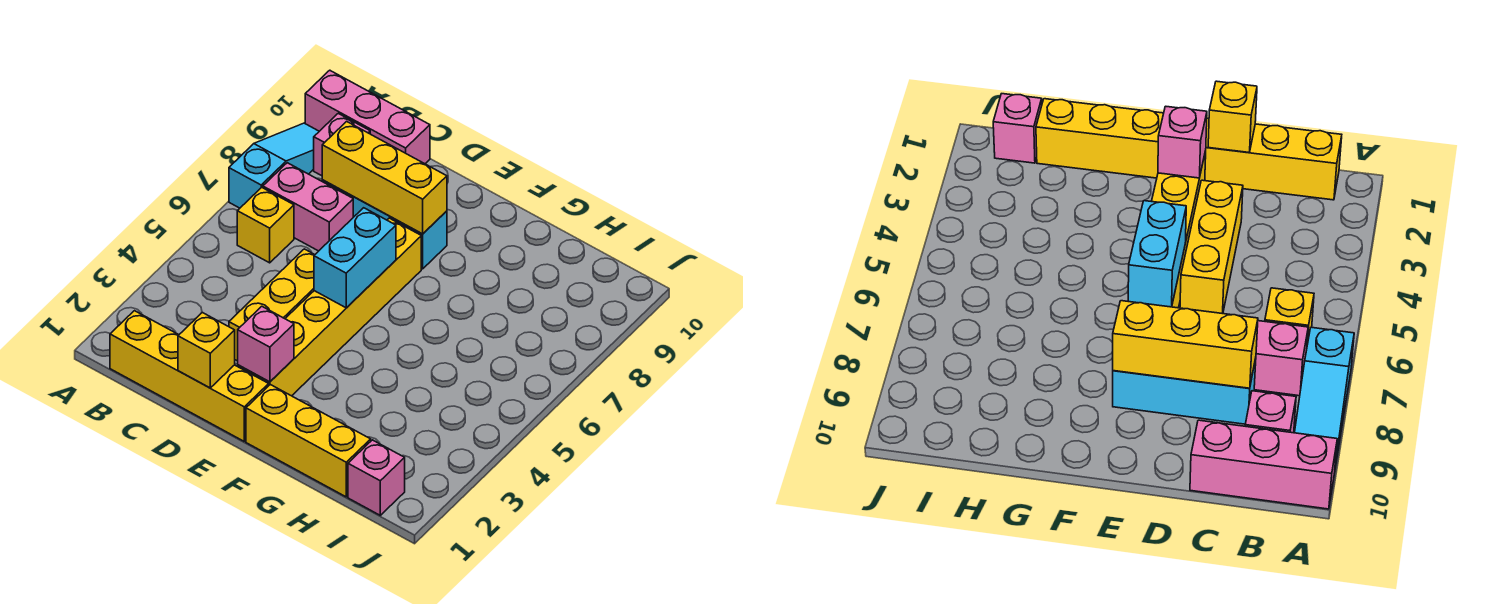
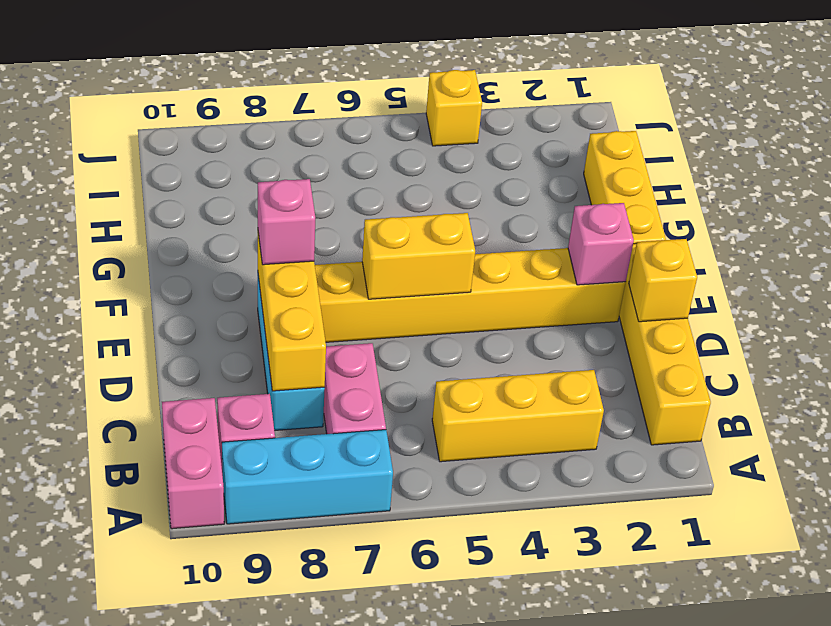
cyan 1x3 slope [229,123,319,208] -> cyan 1x3 brick [222,430,393,524]
pink 1x3 brick [305,70,430,164] -> pink 1x2 brick [162,398,224,529]
yellow 1x1 brick [237,187,294,263] -> yellow 1x1 brick moved to [426,70,482,146]
yellow 1x3 brick [229,249,315,361] -> yellow 1x3 brick moved to [432,370,604,462]
cyan 1x2 brick [314,208,396,308] -> yellow 1x2 brick [362,213,475,299]
pink 1x1 brick [348,440,405,515] -> pink 1x1 brick moved to [258,179,315,265]

